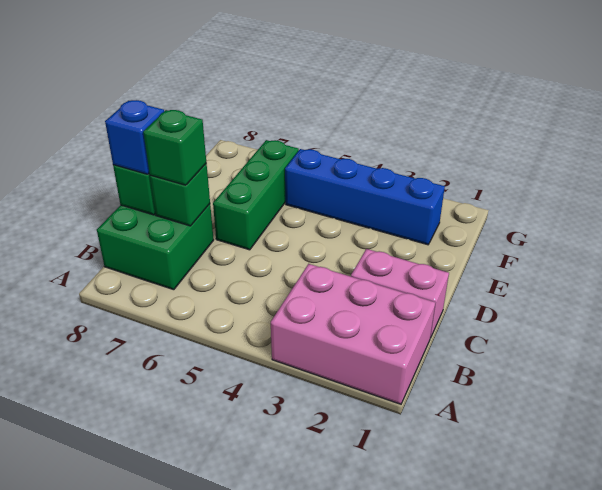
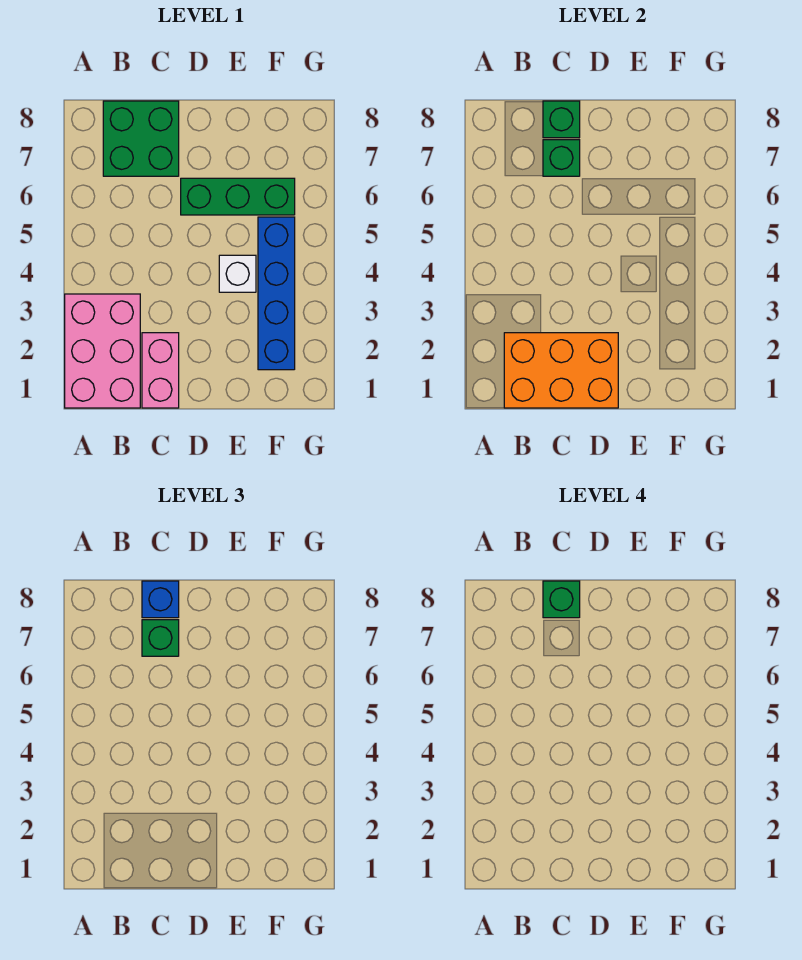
none -> orange 2x3 brick [504,333,618,408]
none -> green 1x1 brick [543,581,580,618]
none -> white 1x1 brick [219,255,256,292]

